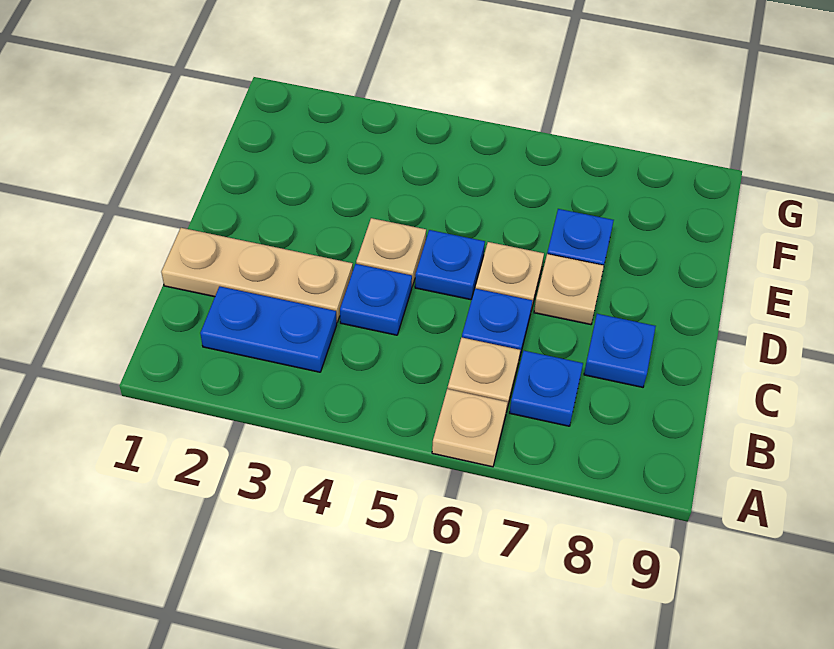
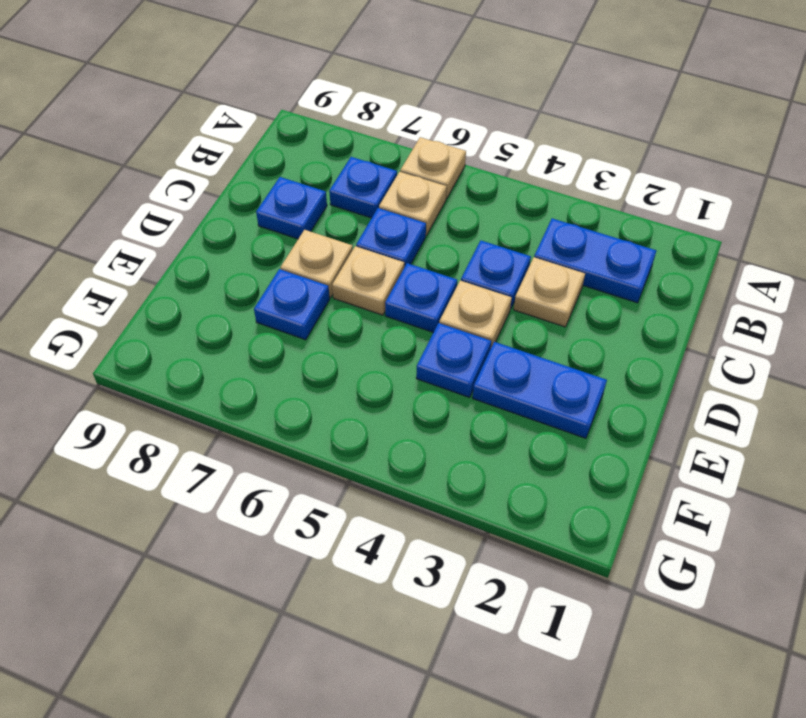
tan 1x3 plate [161,228,353,322] -> tan 1x1 plate [514,257,585,327]
none -> blue 1x2 plate [473,342,607,438]
none -> blue 1x1 plate [416,323,491,397]

